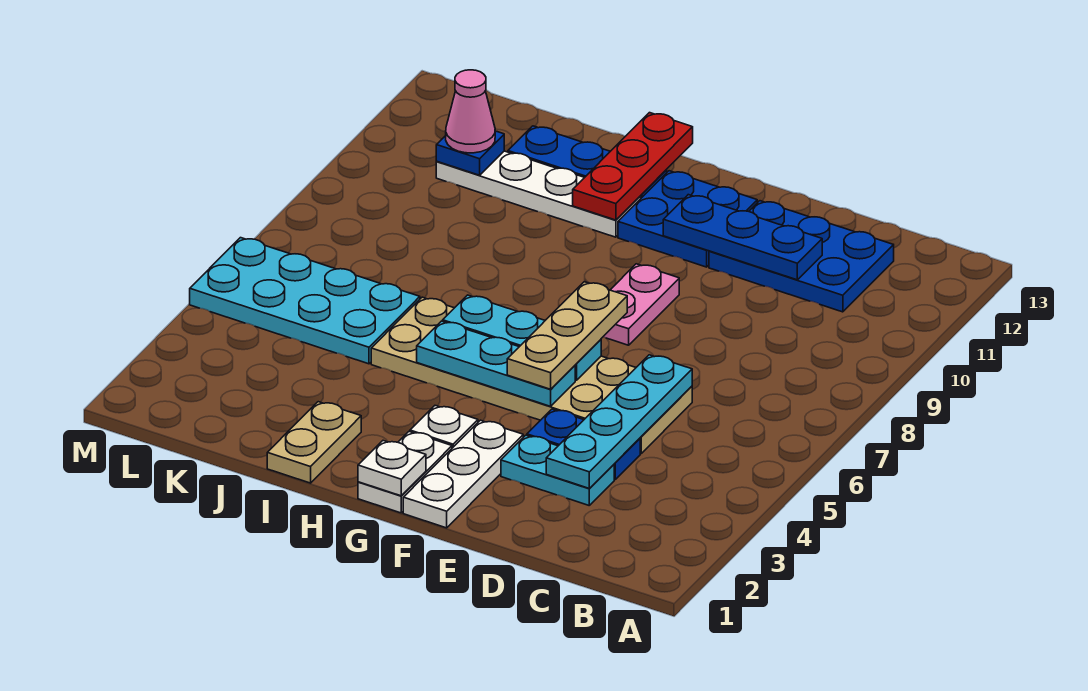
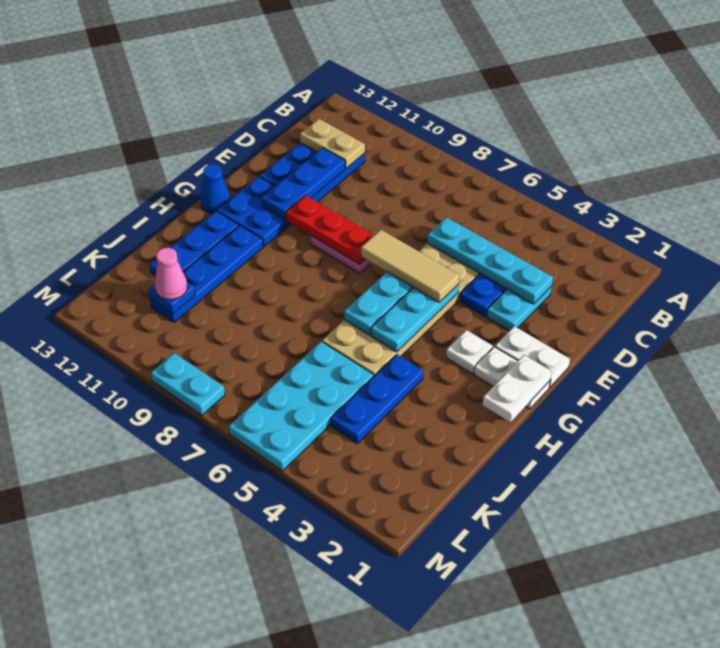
white 1x3 plate [403,420,523,528] -> white 1x2 plate [495,326,570,387]
tan 1x3 plate [507,282,627,389] -> tan 1x3 tile [361,230,459,302]
white 1x1 plate [358,441,426,496] -> white 1x2 plate [483,355,552,422]
none -> blue 1x1 cone [201,164,230,213]
white 1x4 plate [436,151,641,237] -> blue 1x4 plate [150,225,263,322]
red 1x3 plate [573,113,693,220] -> red 1x3 plate moved to [286,195,374,264]
tan 1x2 plate [267,402,361,483] -> tan 1x2 plate moved to [300,119,365,168]
none -> blue 1x3 plate [331,355,423,444]
none -> cyan 1x2 plate [151,353,225,415]

